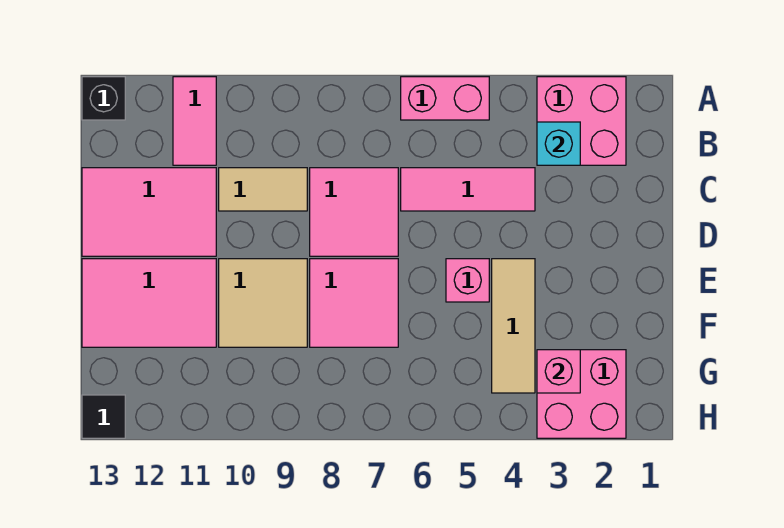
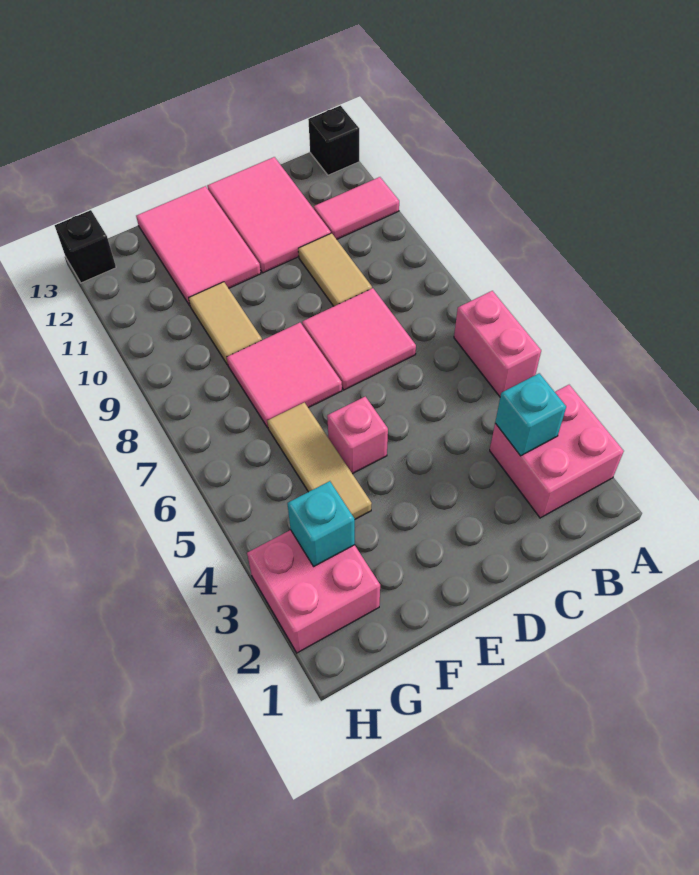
pink 1x3 tile [401,168,535,211] -> none
tan 1x3 tile [492,259,535,393] -> tan 1x3 tile turned to [267,402,372,519]
tan 2x2 tile [219,259,307,347] -> tan 1x2 tile [189,282,262,365]
pink 1x1 brick [537,350,580,393] -> cyan 1x1 brick [287,481,355,566]
black 1x1 tile [82,395,125,438] -> black 1x1 brick [55,210,116,283]

